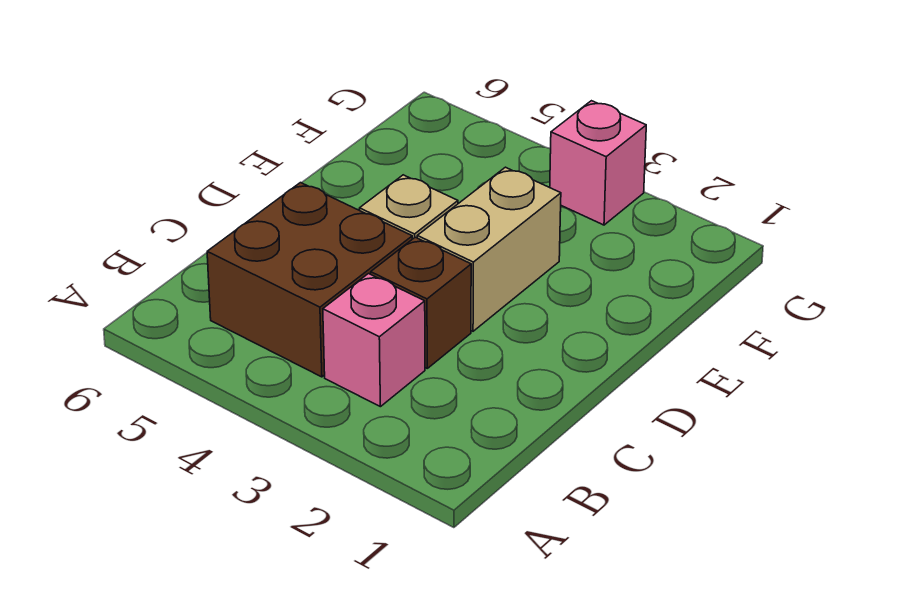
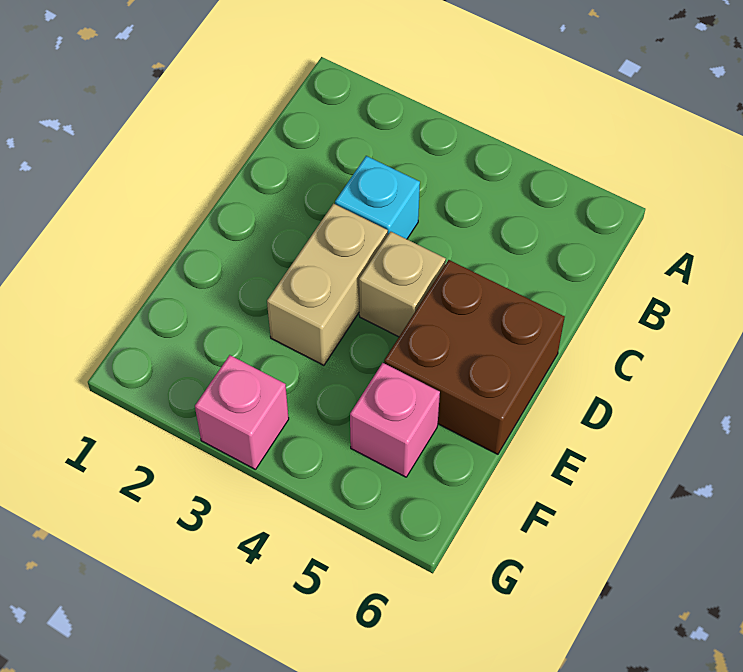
pink 1x1 brick [323,274,425,407] -> pink 1x1 brick moved to [350,363,440,477]
brown 2x2 brick [207,183,412,377] -> brown 2x2 brick moved to [384,260,565,454]
brown 1x1 brick [371,237,471,368] -> cyan 1x1 brick [335,156,420,239]

